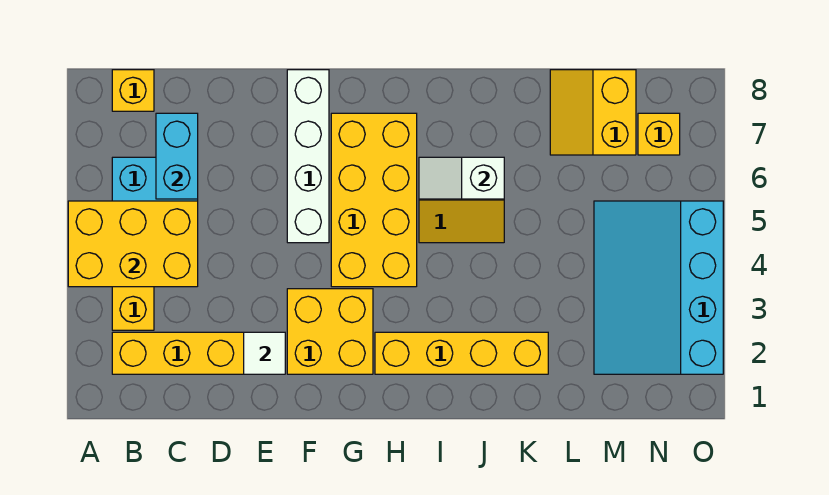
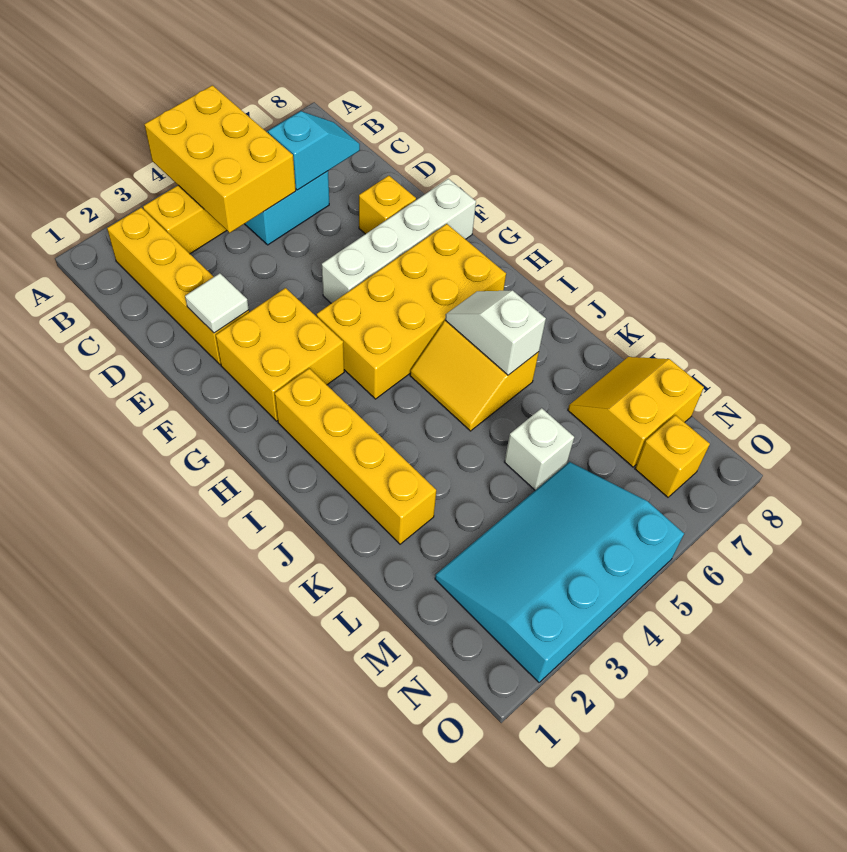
yellow 1x1 brick [112,70,154,111] -> yellow 1x1 brick moved to [359,176,416,234]
cyan 1x2 brick [156,113,198,199] -> cyan 1x2 slope [268,111,360,190]
none -> white 1x1 brick [504,408,574,490]

